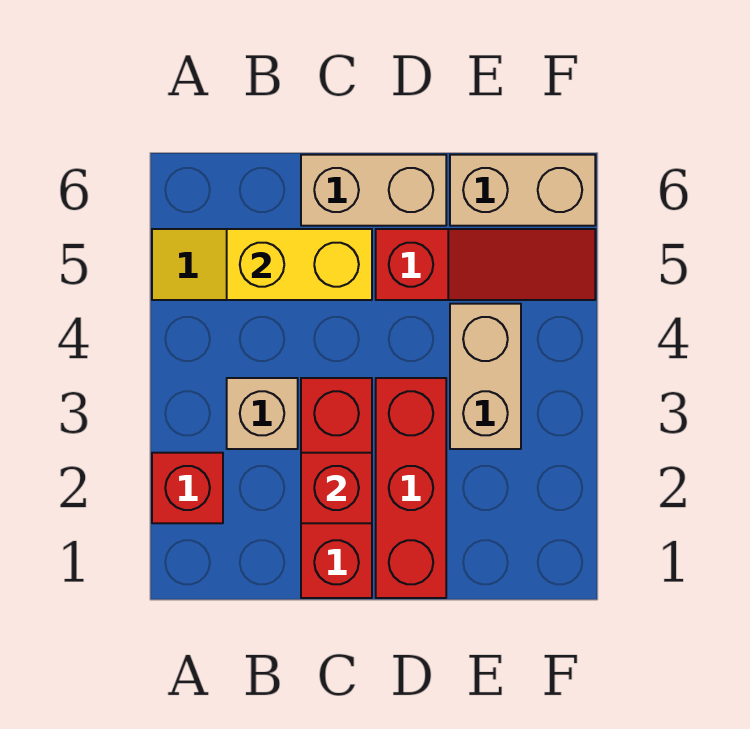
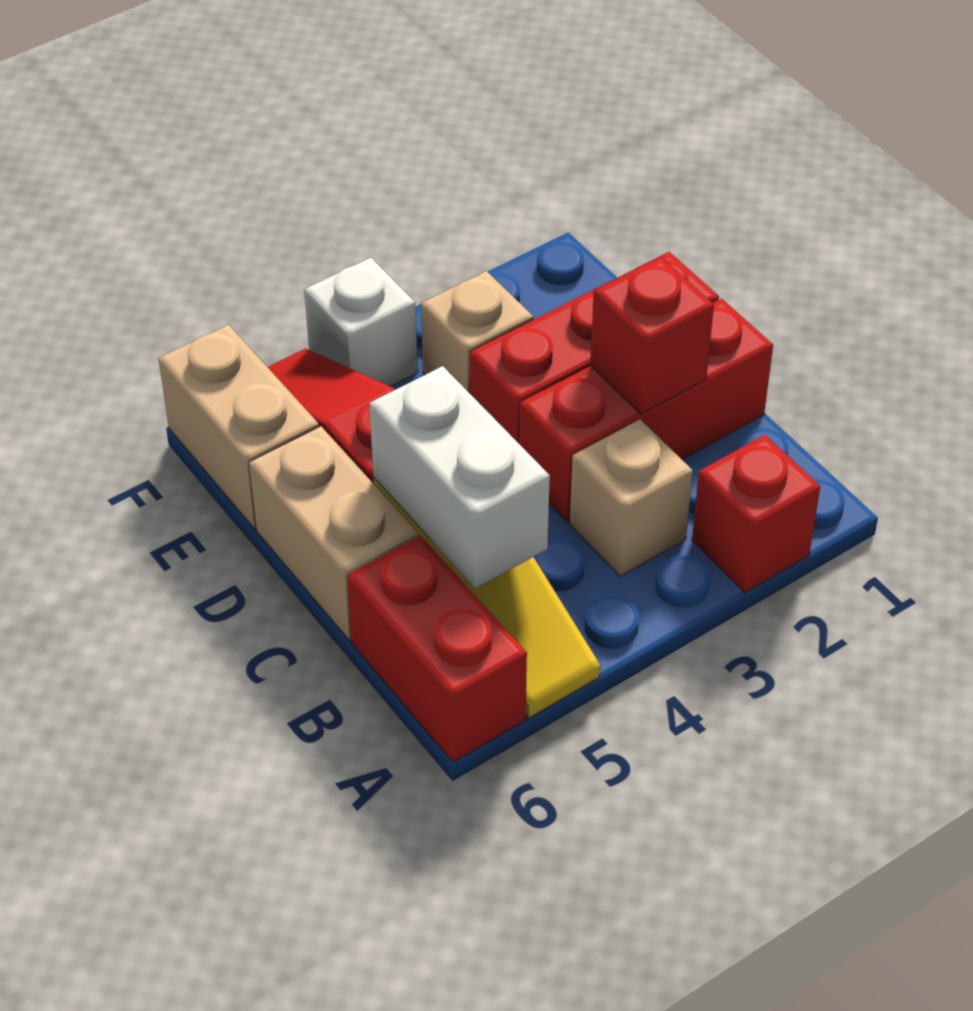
none -> red 1x2 brick [347,536,527,762]
yellow 1x2 brick [227,229,372,300] -> white 1x2 brick [369,366,550,589]
tan 1x2 brick [450,304,521,449] -> tan 1x1 brick [421,271,533,393]
none -> white 1x1 brick [304,258,418,386]

